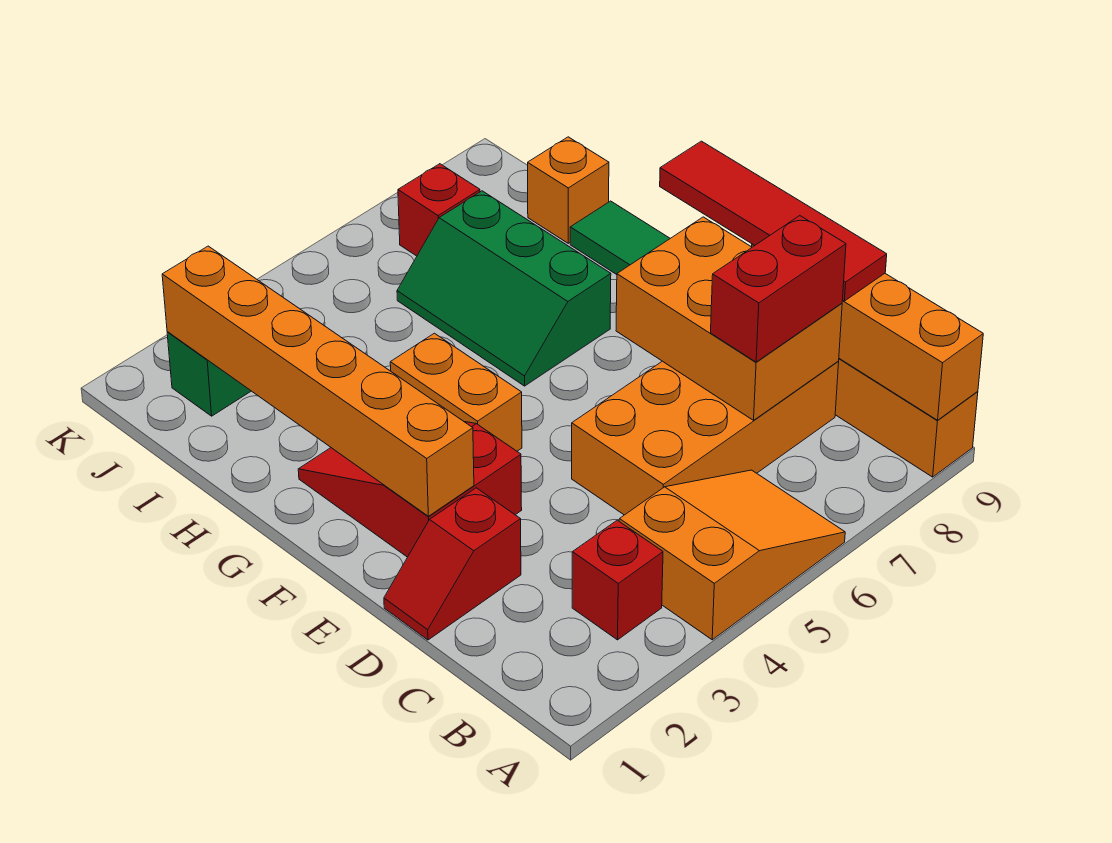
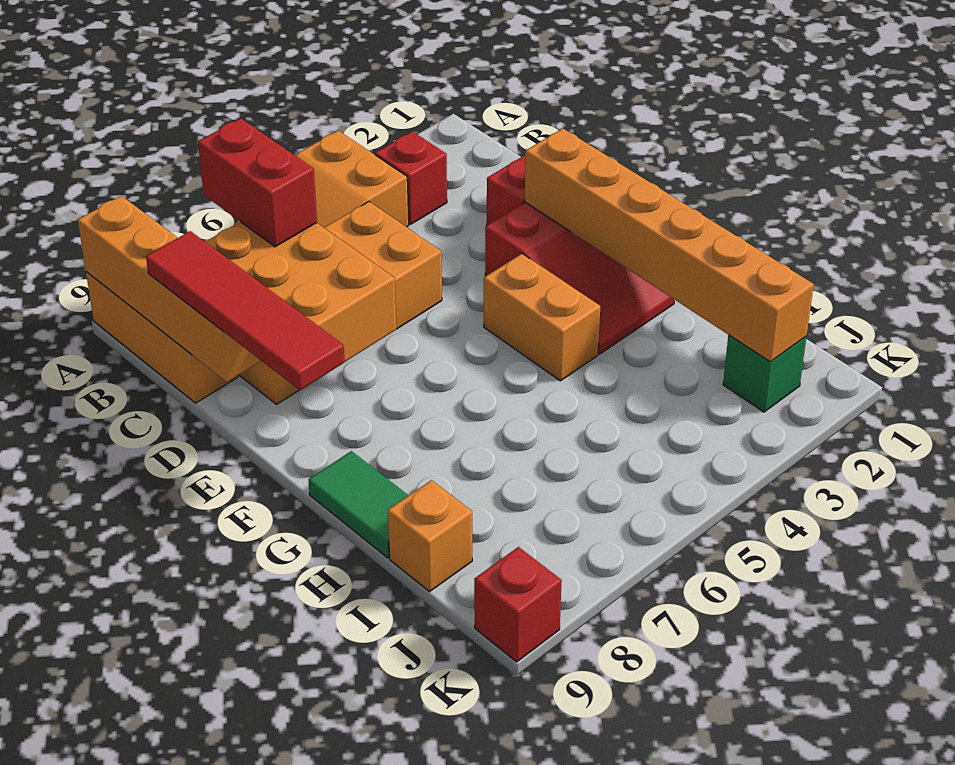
red 1x2 brick [711,216,846,362] -> red 1x2 brick turned to [198,118,317,247]
green 2x3 slope [397,191,611,386] -> none
red 1x1 brick [398,164,480,256] -> red 1x1 brick moved to [474,547,562,662]

